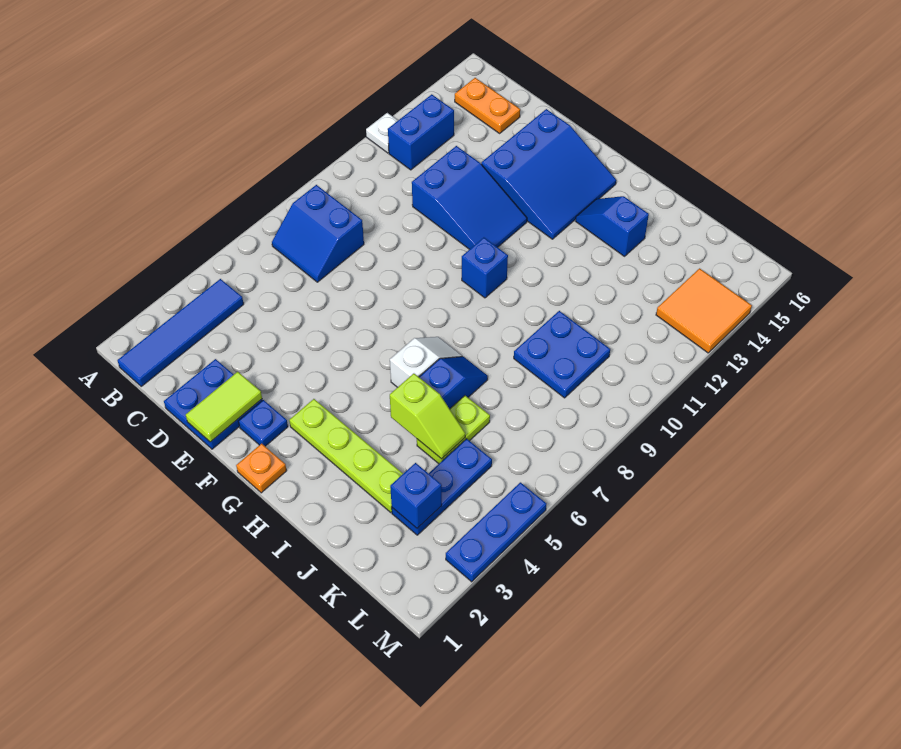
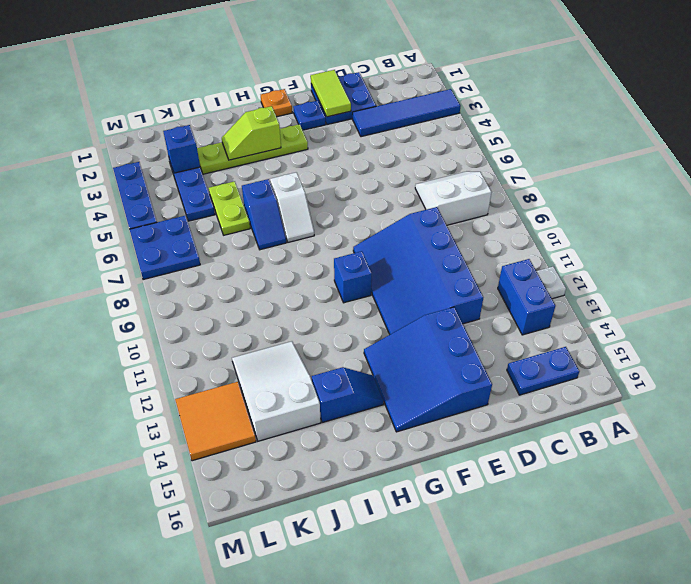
blue 1x4 tile [118,279,244,386] -> blue 1x4 tile turned to [352,89,460,137]
blue 2x2 slope [272,185,364,282] -> white 2x2 slope [415,171,492,225]
orange 1x2 plate [455,78,520,133] -> blue 1x2 plate [507,347,579,395]
blue 2x3 slope [412,146,527,249] -> blue 3x4 slope [353,207,483,335]
lime 1x2 slope [390,374,465,459] -> lime 1x2 slope moved to [222,106,281,160]
blue 2x2 plate [514,311,610,398] -> blue 2x2 plate moved to [130,216,200,280]
none -> white 2x3 slope [232,341,321,441]

